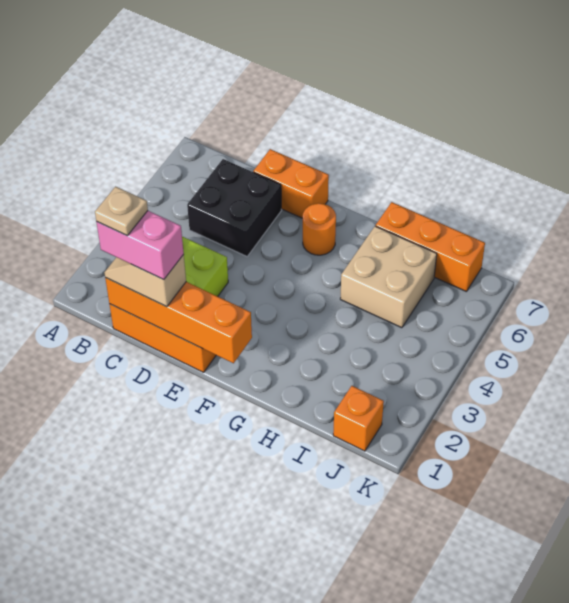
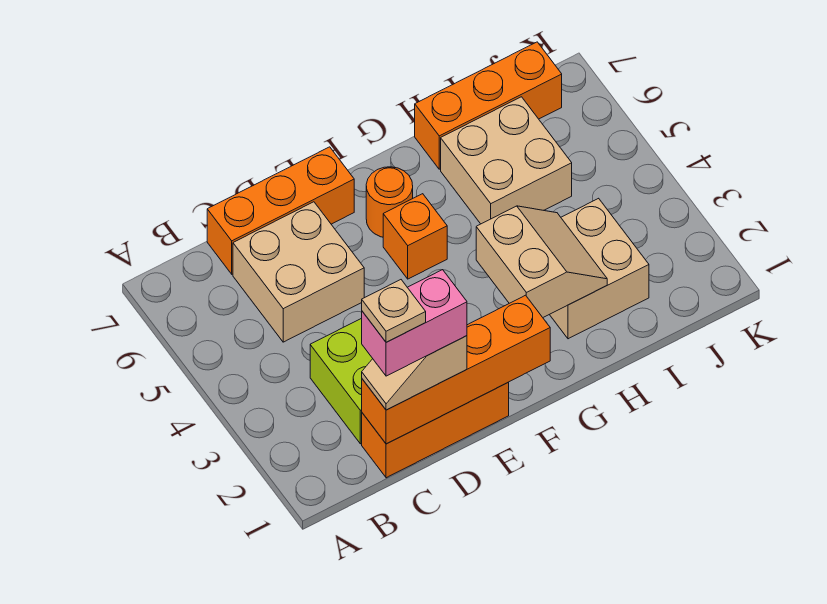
black 2x2 brick [187,159,282,256] -> tan 2x2 brick [233,202,364,342]
orange 1x2 brick [253,149,329,218] -> orange 1x3 brick [207,147,354,274]
none -> tan 2x2 slope [476,206,607,317]
none -> tan 2x2 brick [550,198,649,339]
orange 1x1 brick [333,386,384,451] -> orange 1x1 brick moved to [383,194,447,279]

